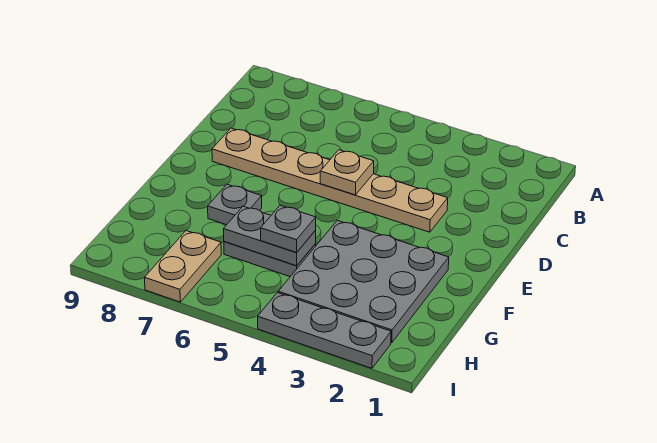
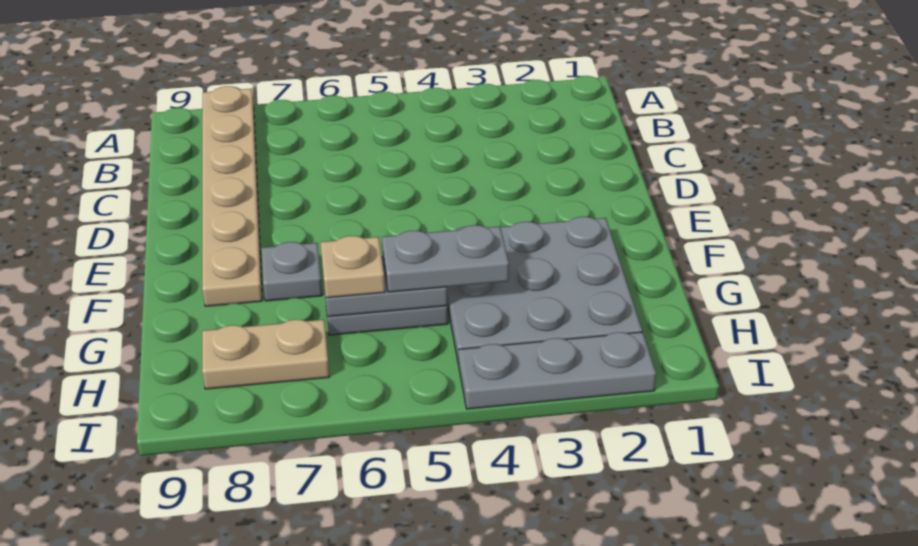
tan 1x6 plate [212,128,448,232] -> tan 1x6 plate turned to [202,86,262,306]
tan 1x1 plate [320,150,374,195] -> tan 1x1 plate moved to [321,236,385,298]
grey 1x1 plate [261,205,316,252] -> grey 1x2 plate [382,225,509,292]
tan 1x2 plate [144,231,221,302] -> tan 1x2 plate turned to [202,319,330,389]

